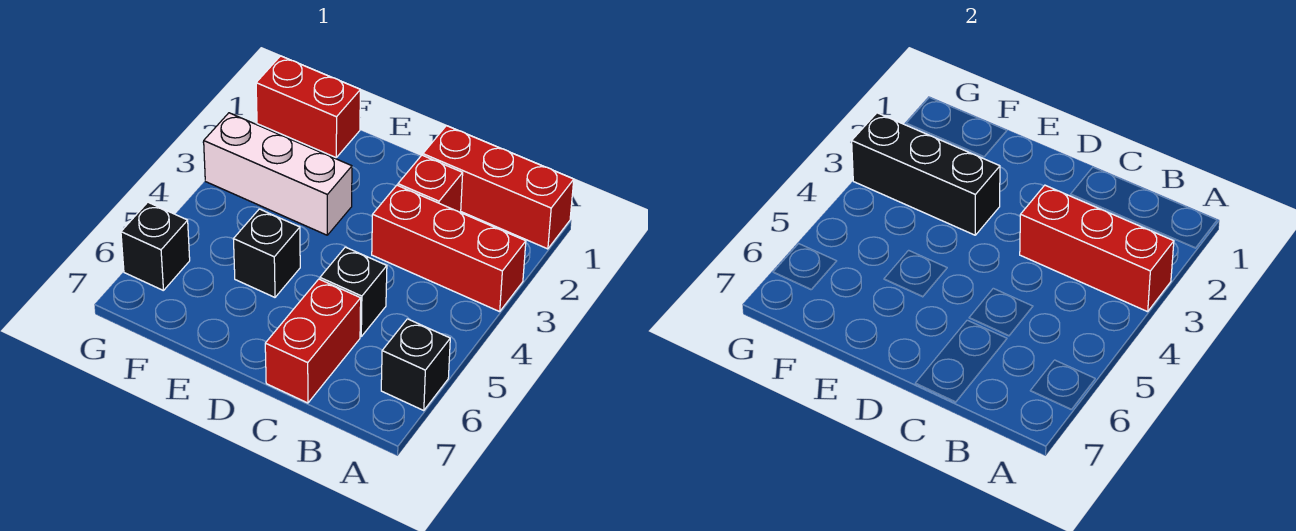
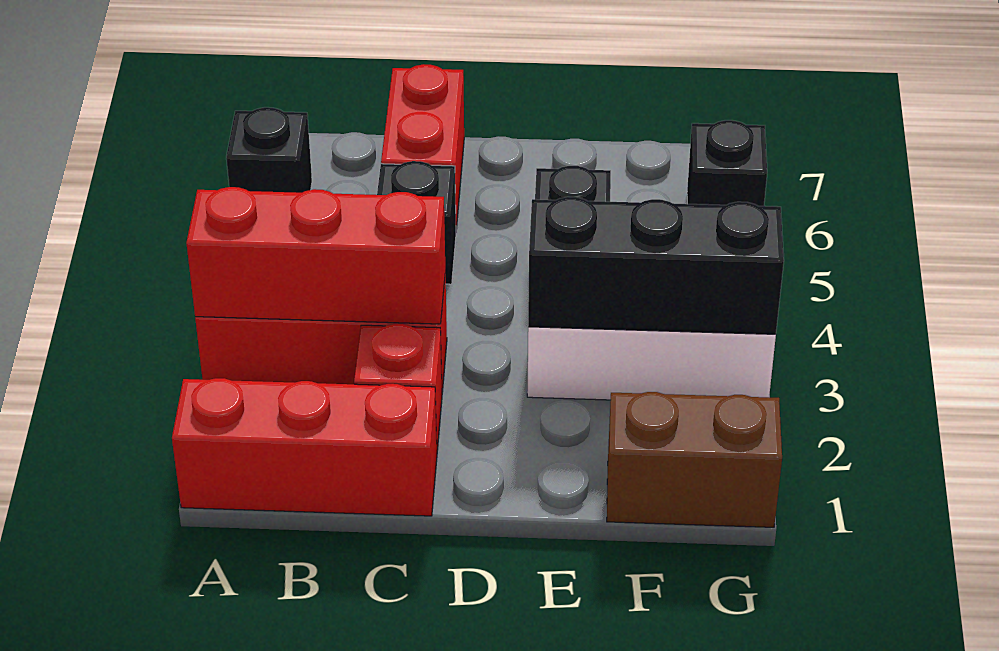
red 1x2 brick [256,56,360,157] -> brown 1x2 brick [607,392,782,527]

